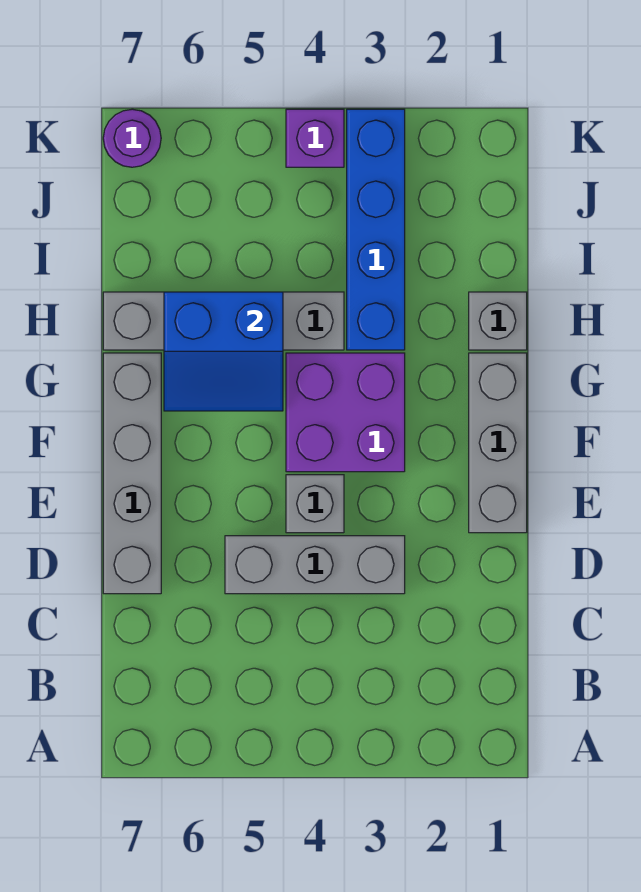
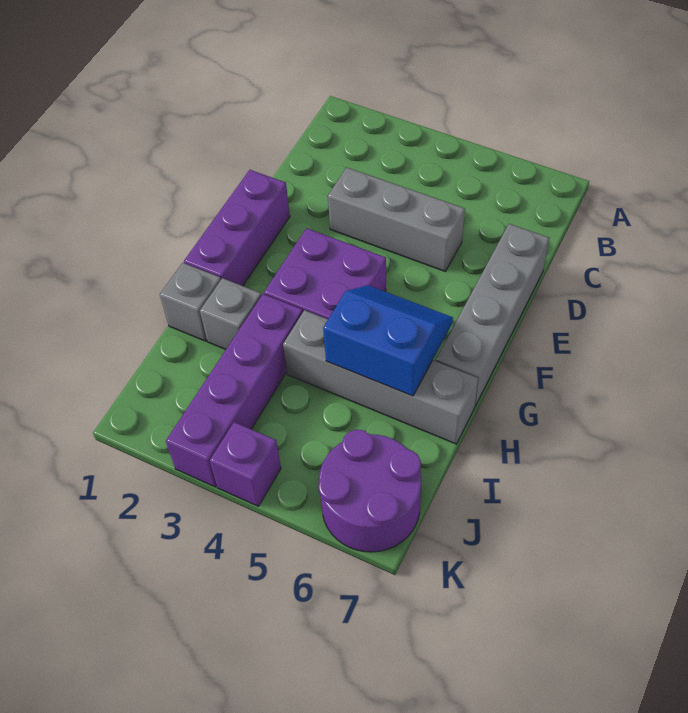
grey 1x3 brick [469,353,527,533] -> purple 1x3 brick [184,170,290,286]
grey 1x1 brick [286,475,344,533] -> grey 1x1 brick moved to [200,278,261,349]
blue 1x4 brick [347,109,405,350] -> purple 1x4 brick [166,294,303,487]
purple 1x1 round brick [103,109,161,167] -> purple 2x2 round brick [318,429,421,552]

